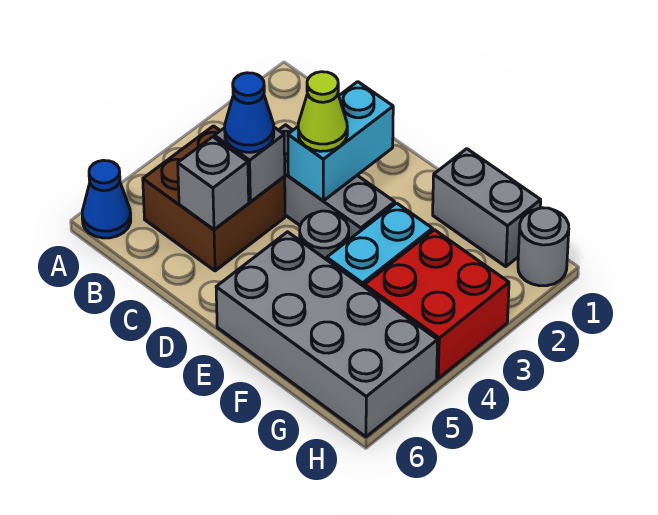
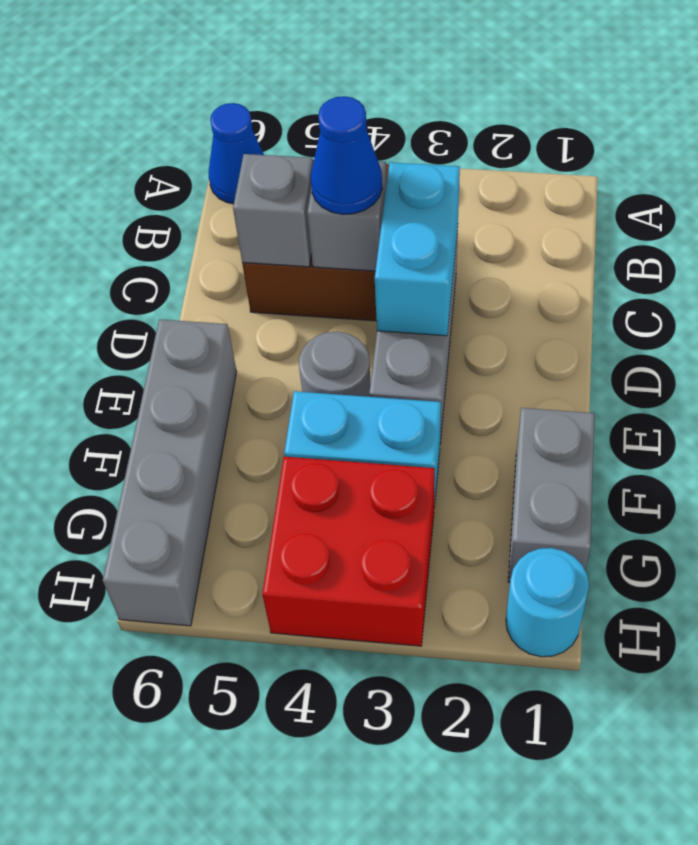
cyan 1x2 brick [288,82,393,201] -> cyan 1x2 brick turned to [375,162,460,336]
lime 1x1 cone [298,72,347,151] -> none
grey 2x4 brick [216,232,438,437] -> grey 1x4 brick [103,319,237,626]
grey 1x1 round brick [518,208,569,286] -> cyan 1x1 round brick [506,548,589,657]

